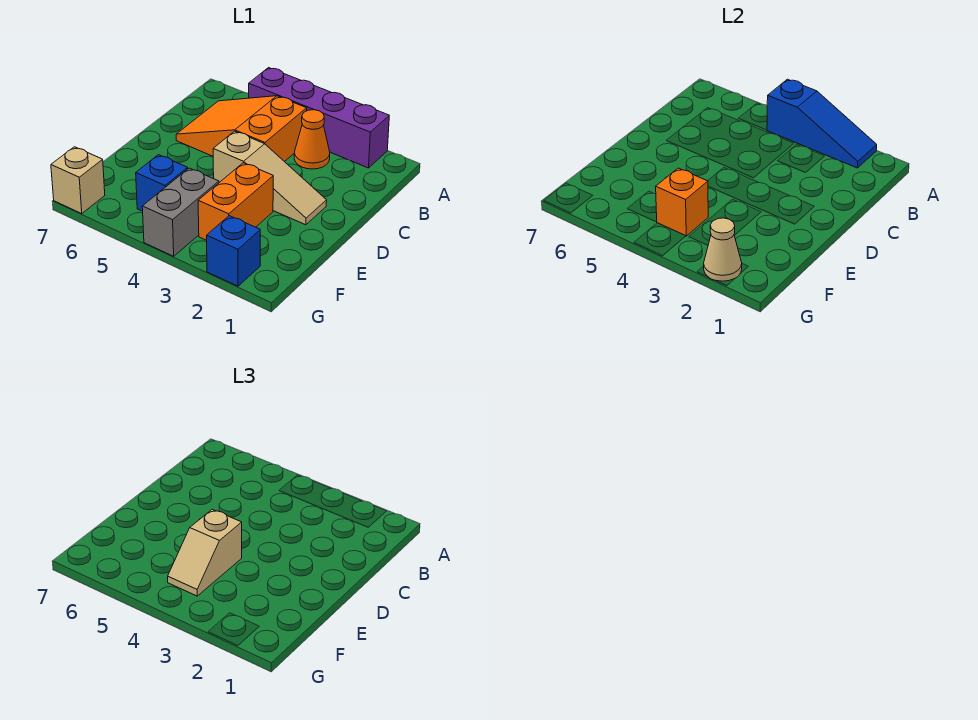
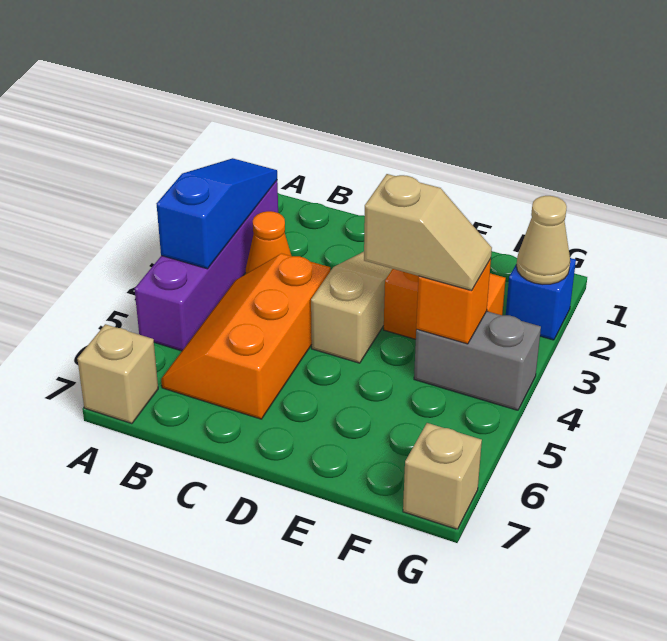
none -> tan 1x1 brick [77,324,158,424]
orange 2x3 slope [176,96,307,162] -> orange 2x3 slope turned to [161,254,330,419]
blue 1x1 brick [136,155,188,211] -> none

